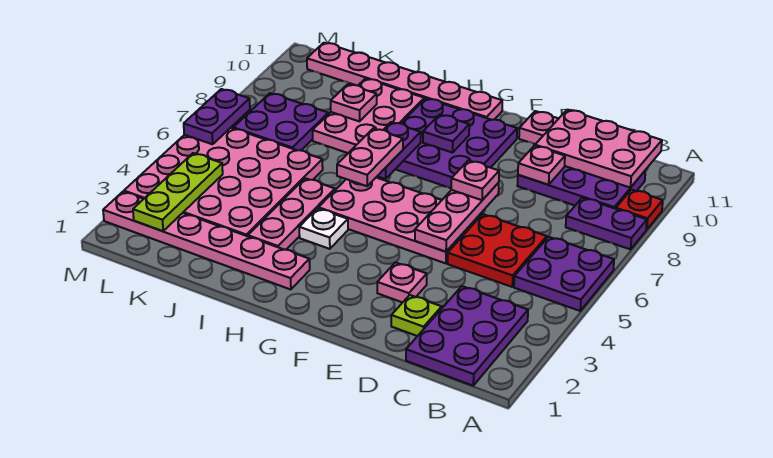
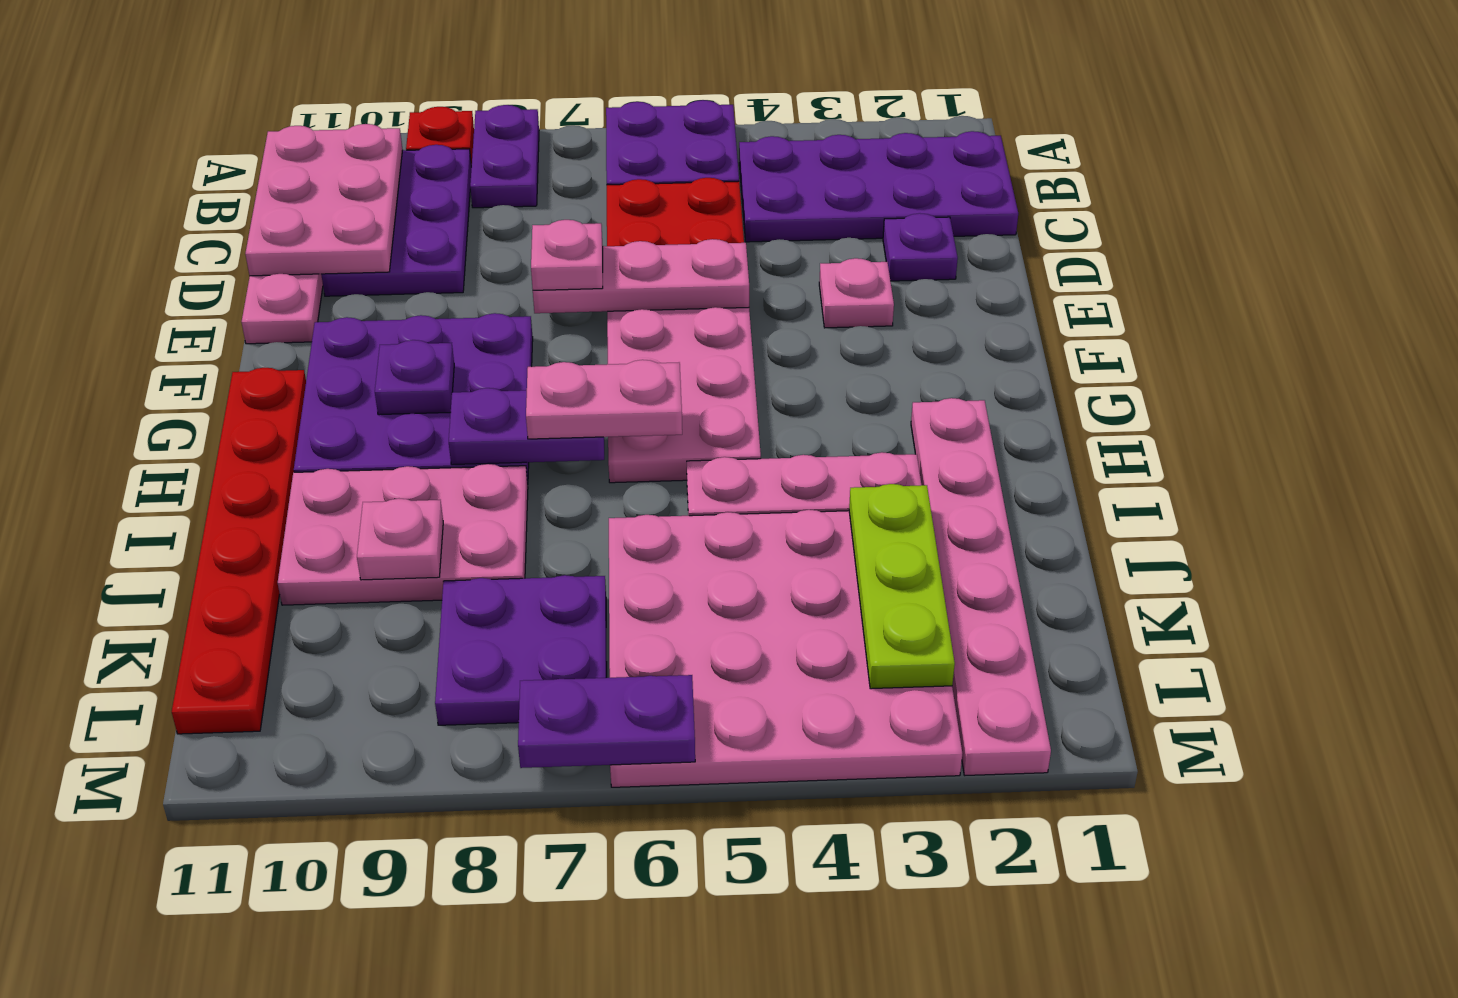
purple 2x3 plate [406,286,528,386] -> purple 2x4 plate [739,131,1018,242]
lime 1x1 plate [391,295,442,336] -> purple 1x1 plate [883,213,958,281]
pink 1x1 plate [518,146,565,185] -> none
pink 1x6 plate [307,43,502,120] -> red 1x6 plate [172,368,306,734]
white 1x1 plate [299,208,348,249] -> none
lime 1x3 plate [133,153,223,231] -> lime 1x3 plate turned to [849,484,955,689]

